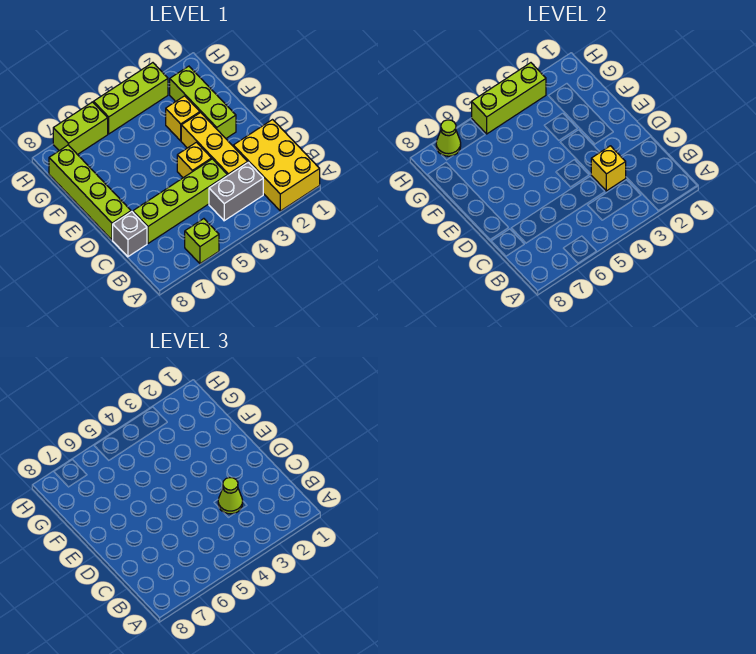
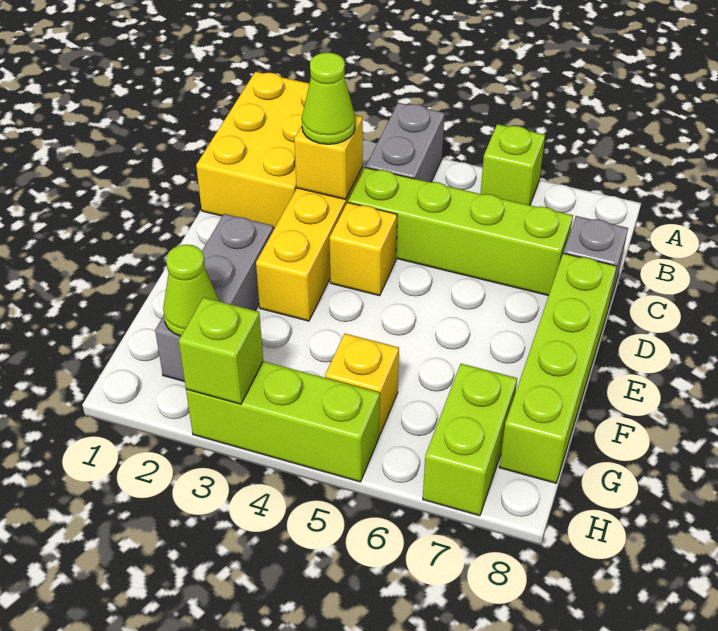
grey 1x2 brick [209,162,263,221] -> grey 1x2 brick turned to [366,103,445,182]
lime 1x3 brick [170,66,236,138] -> grey 1x3 brick [155,214,274,382]
yellow 1x1 brick [166,96,200,141] -> yellow 1x1 brick moved to [325,334,399,435]
lime 1x3 brick [472,63,546,134] -> lime 1x1 brick [179,297,263,404]
lime 1x2 brick [53,102,108,155] -> lime 1x2 brick turned to [423,364,517,516]
lime 1x1 cone [436,120,461,156] -> lime 1x1 cone moved to [163,244,219,336]

